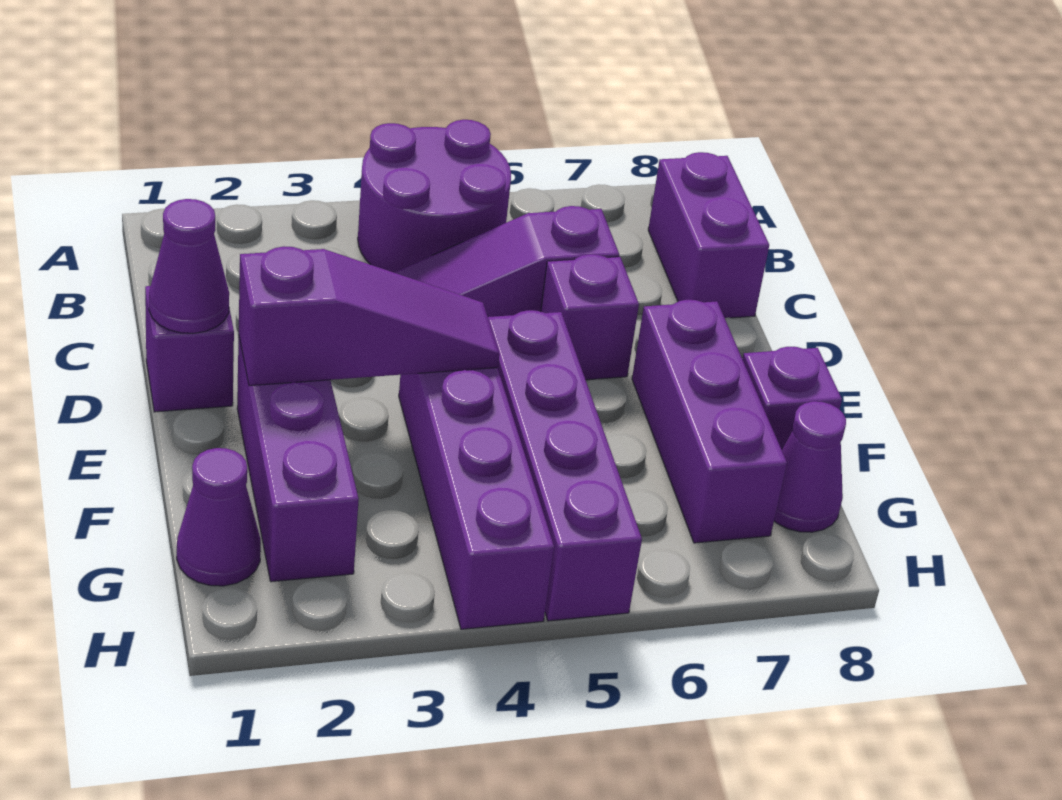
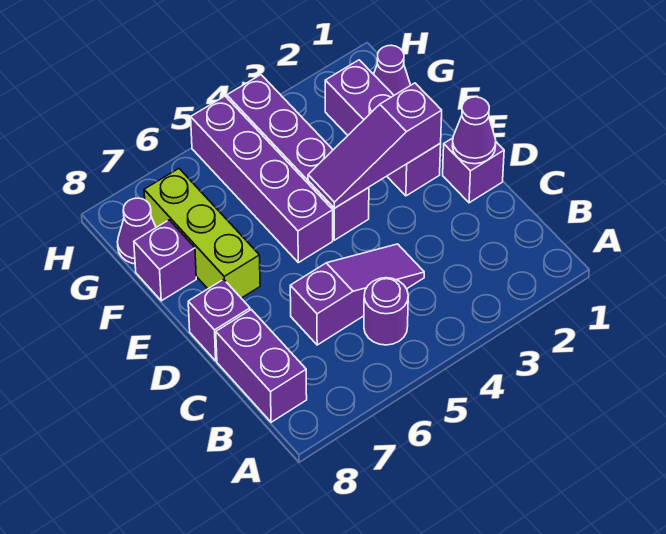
purple 2x2 round brick [358,120,511,272] -> purple 1x1 round brick [364,278,408,345]
purple 1x1 brick [541,254,639,380] -> purple 1x1 brick moved to [188,279,250,361]
purple 1x3 brick [632,300,787,543] -> lime 1x3 brick [144,169,260,298]

